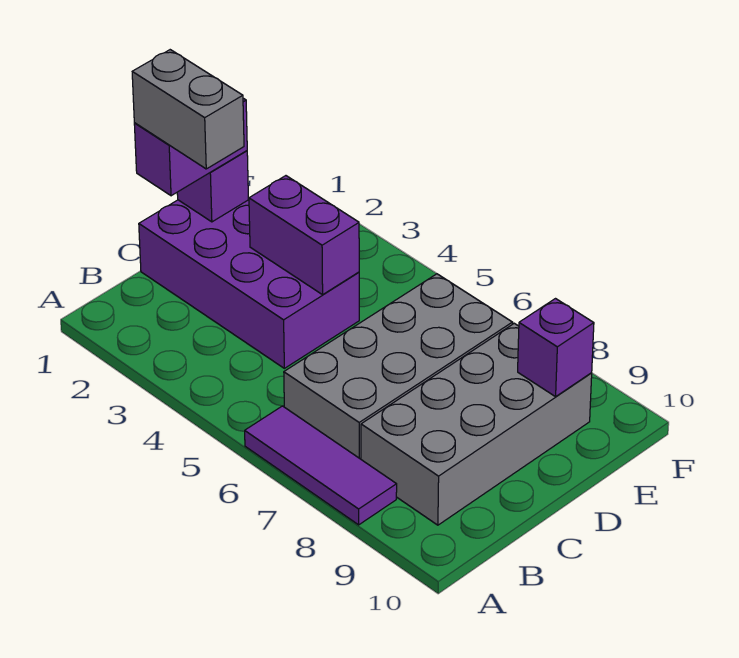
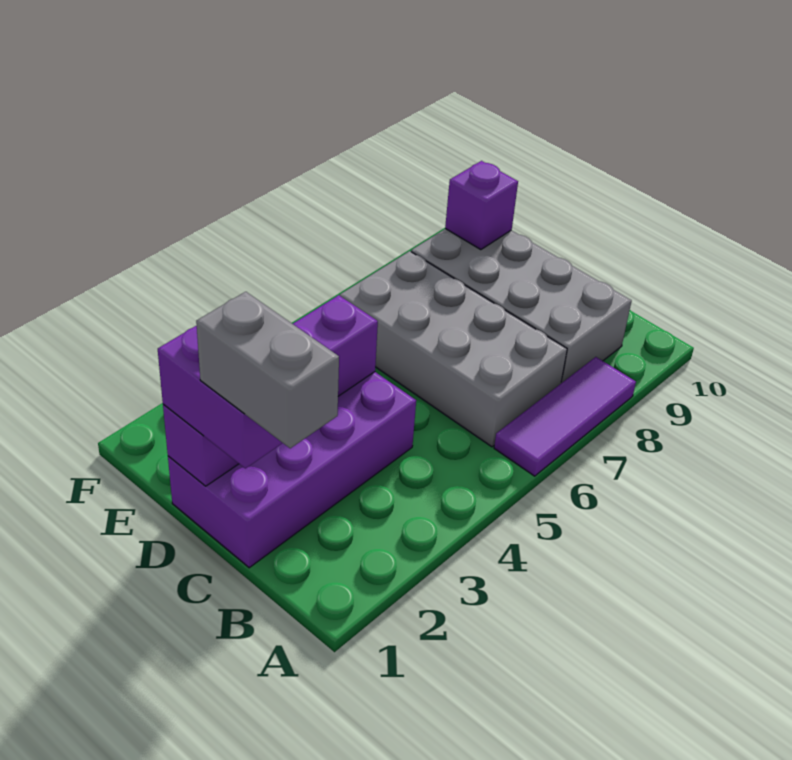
grey 1x2 brick [132,50,244,169] -> grey 1x2 brick turned to [196,292,339,448]

